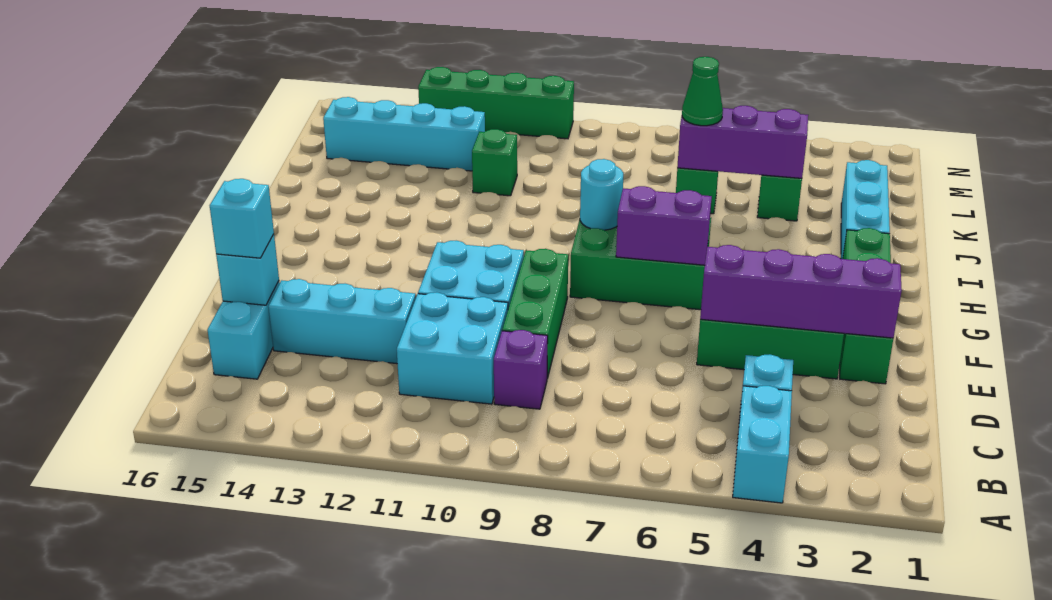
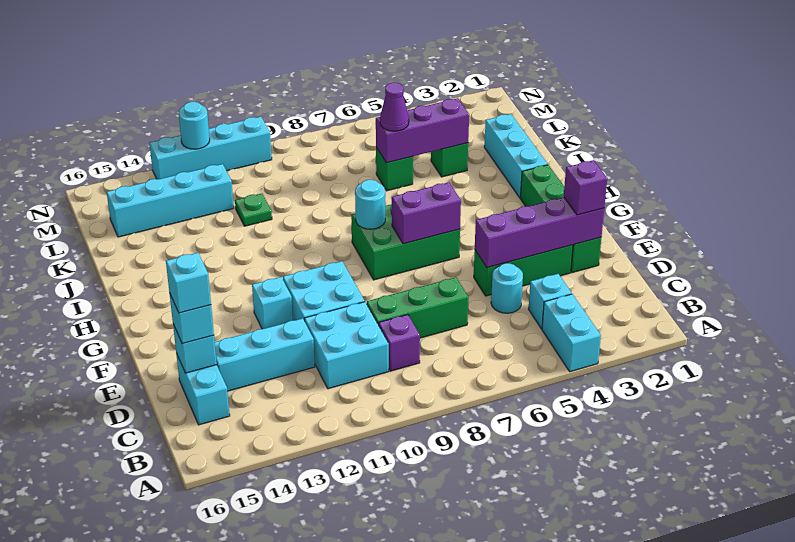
none -> cyan 1x1 round brick [491,263,523,313]
green 1x3 brick [502,249,568,379] -> green 1x3 brick turned to [367,277,468,338]
none -> cyan 1x1 brick [166,253,211,313]
none -> purple 1x1 brick [564,160,607,215]
none -> cyan 1x1 brick [252,277,293,329]
green 1x1 cone [682,57,723,126] -> purple 1x1 cone [380,83,409,131]
green 1x1 brick [472,129,517,196] -> green 1x1 plate [235,194,272,226]
green 1x4 brick [418,67,574,139] -> cyan 1x4 brick [149,117,272,179]
none -> cyan 1x1 round brick [179,102,210,149]

